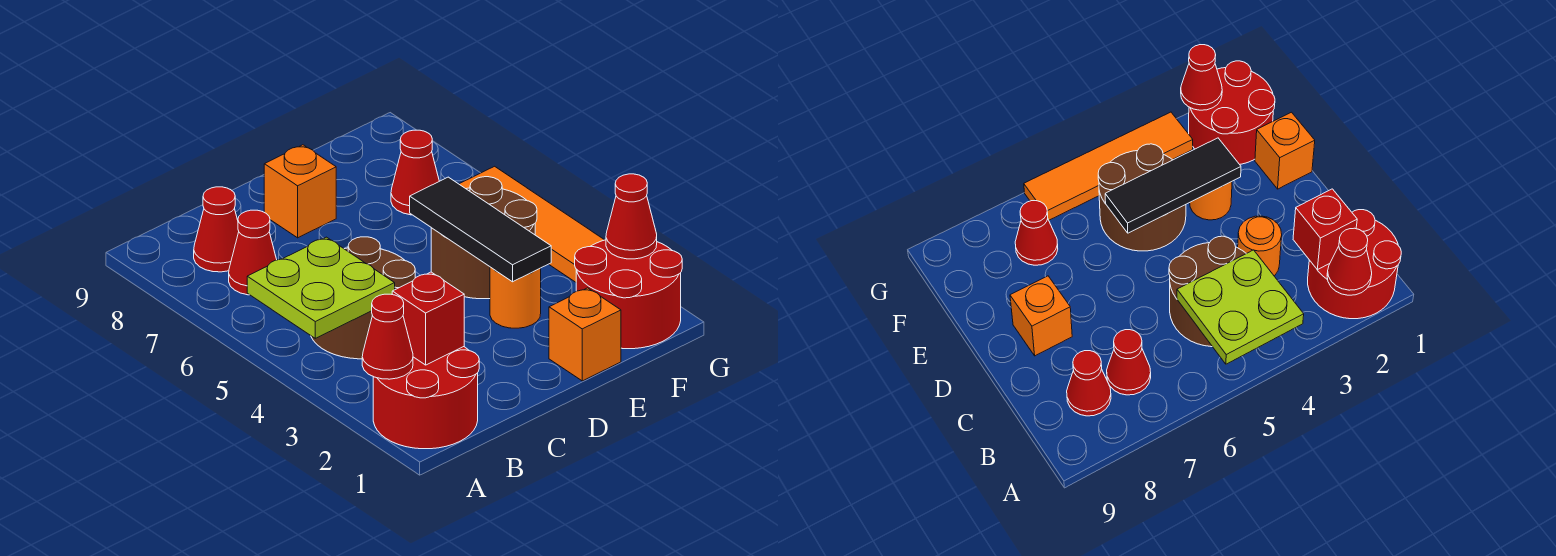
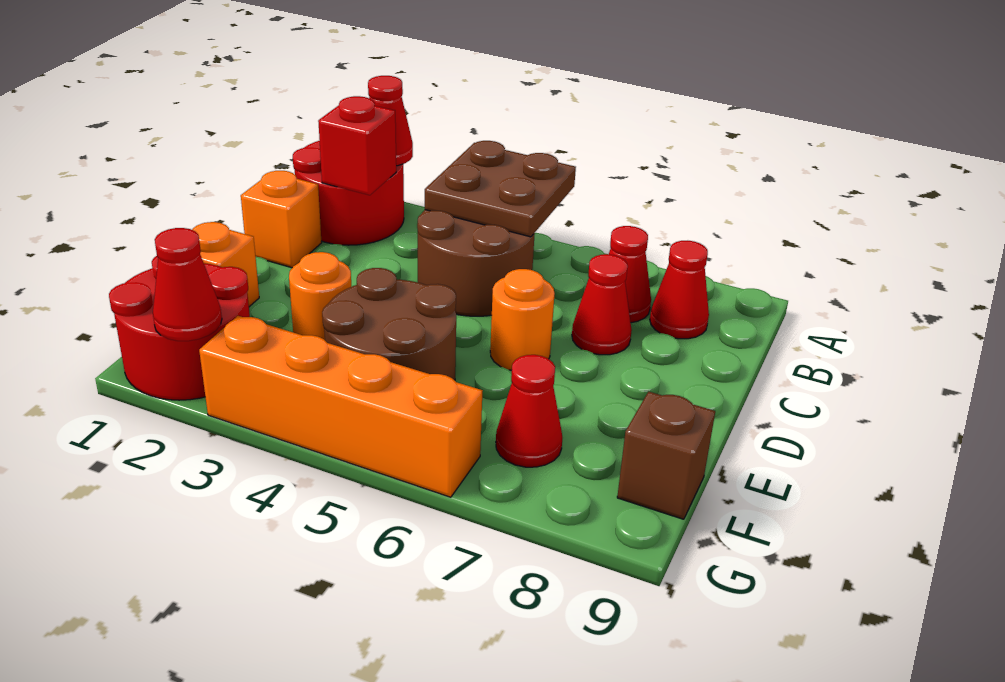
lime 2x2 plate [247,237,395,338] -> brown 2x2 plate [425,141,576,237]
orange 1x1 round brick [1238,216,1282,276] -> orange 1x1 round brick moved to [490,269,555,370]
none -> red 1x1 cone [572,254,632,355]
orange 1x1 brick [264,145,336,238] -> orange 1x1 brick moved to [241,171,322,268]
black 1x3 tile [410,177,551,282] -> none
none -> brown 1x1 brick [617,392,715,519]
orange 1x4 tile [459,166,604,282] -> orange 1x4 brick [199,316,483,497]

